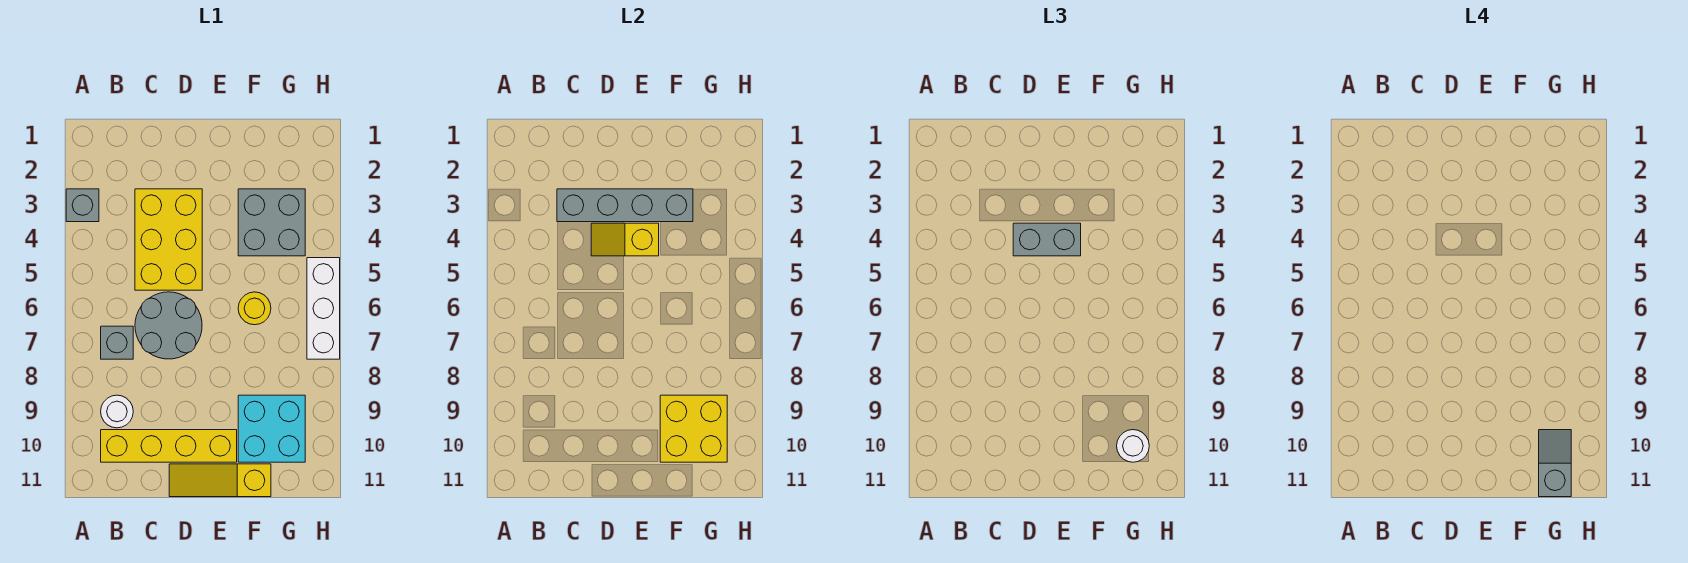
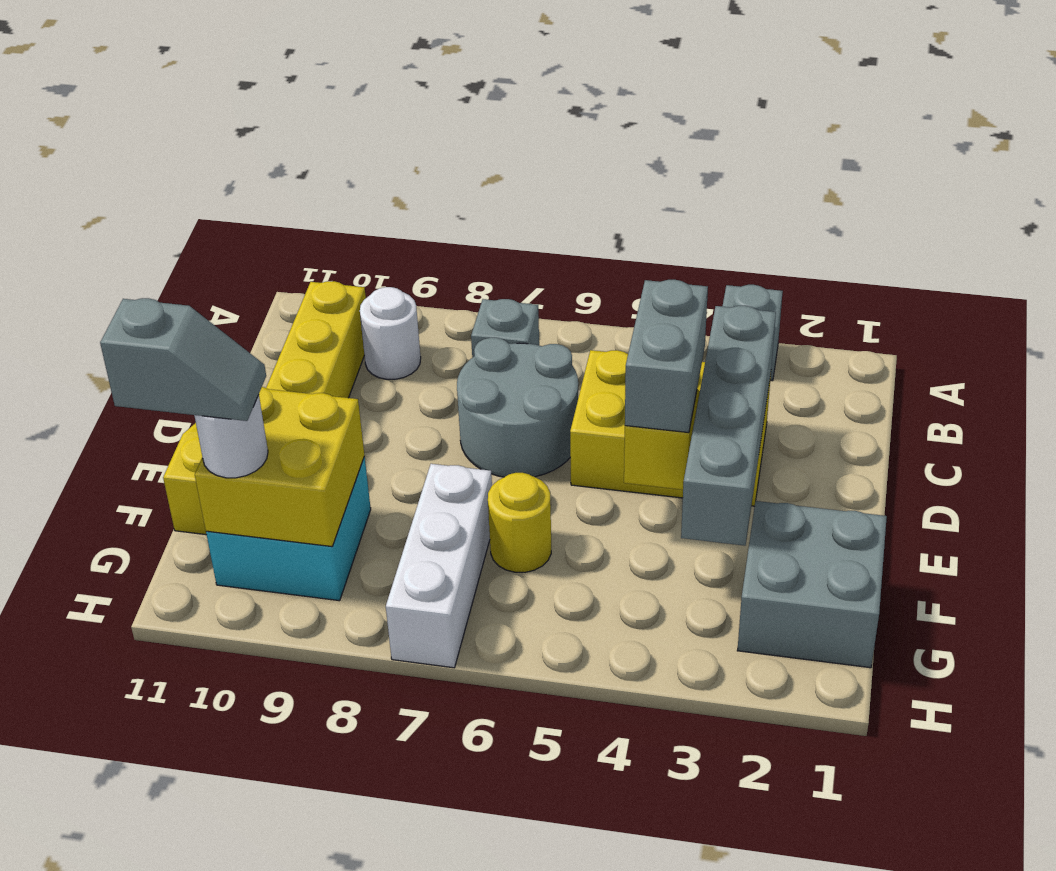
grey 2x2 brick [238,189,305,256] -> grey 2x2 brick moved to [737,501,887,668]
white 1x3 brick [307,258,340,359] -> white 1x3 brick turned to [386,464,492,668]

